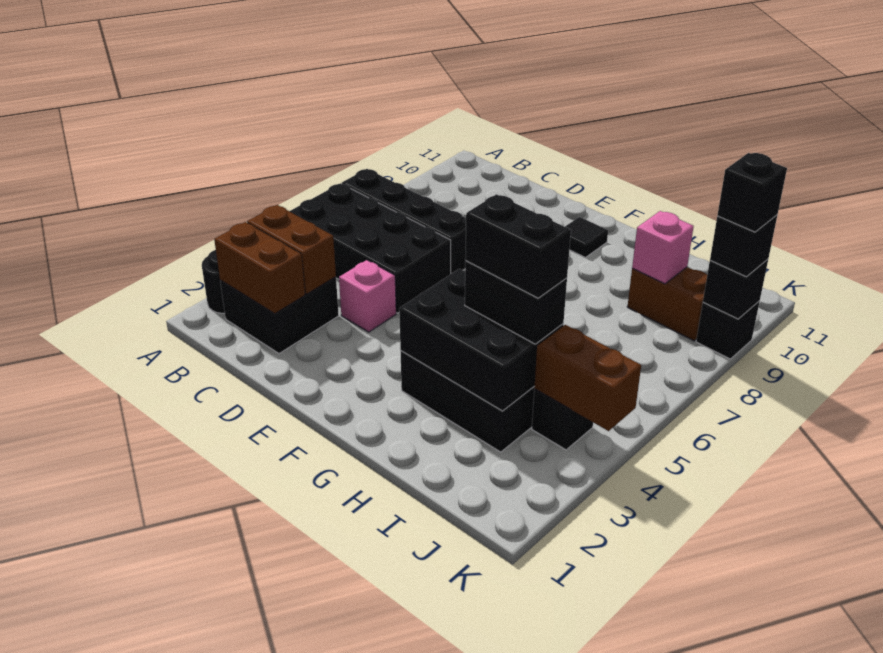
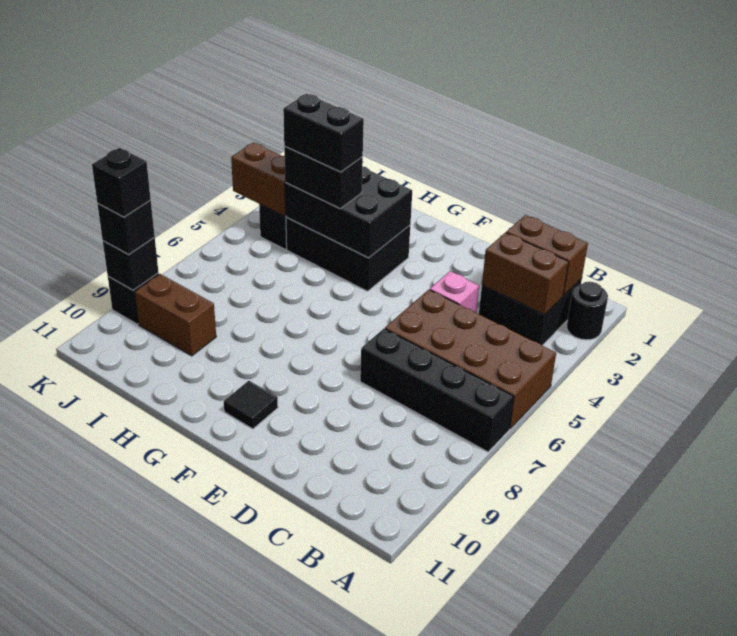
black 2x4 brick [289,183,451,313] -> brown 2x4 brick [385,290,556,429]
pink 1x1 brick [632,211,694,284] -> none

